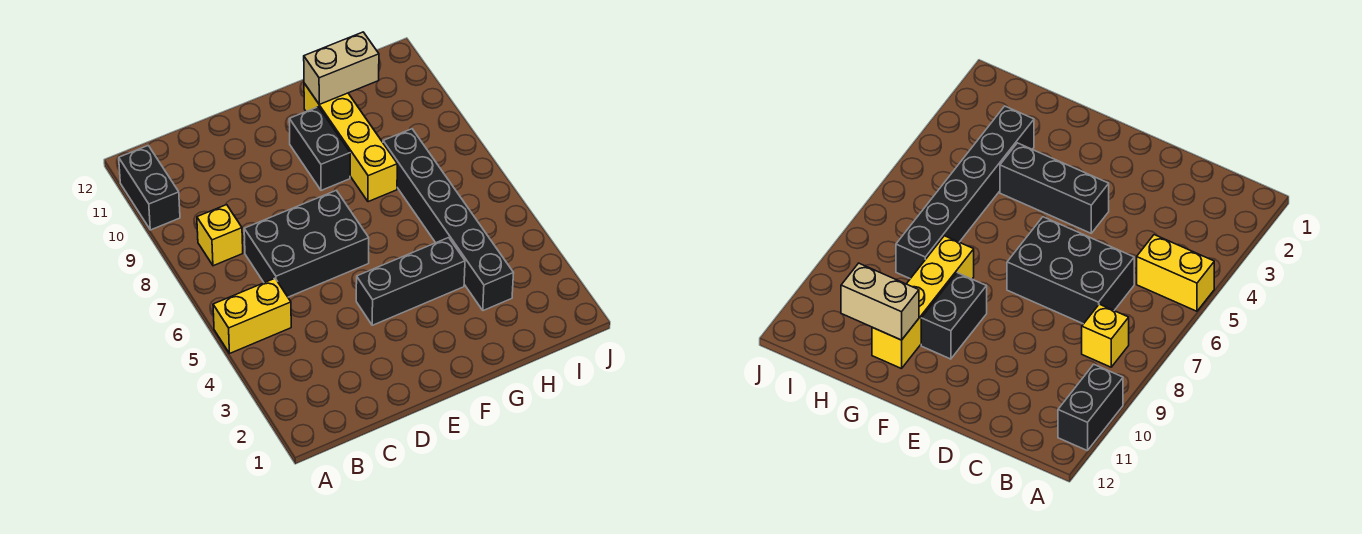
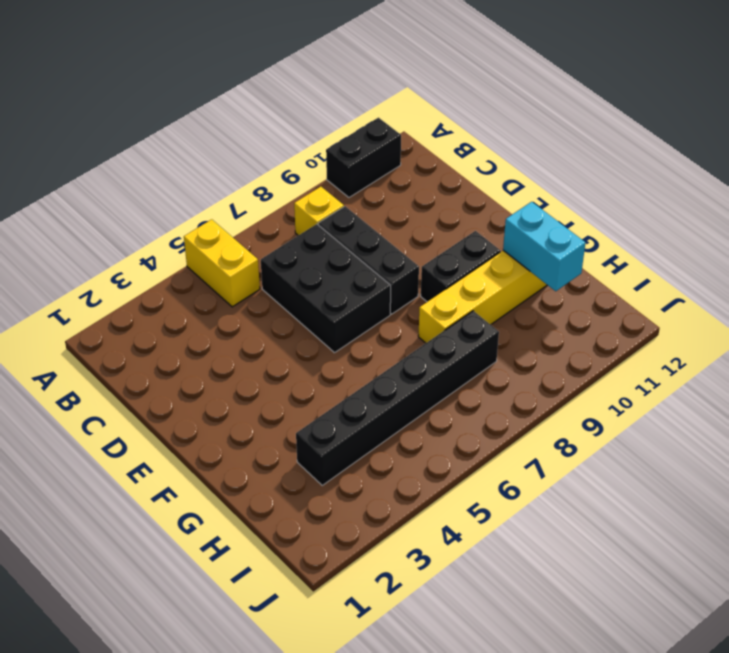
black 1x3 brick [356,238,465,325] -> black 1x3 brick moved to [318,206,419,314]
tan 1x2 brick [304,32,379,104] -> cyan 1x2 brick [503,202,585,291]

